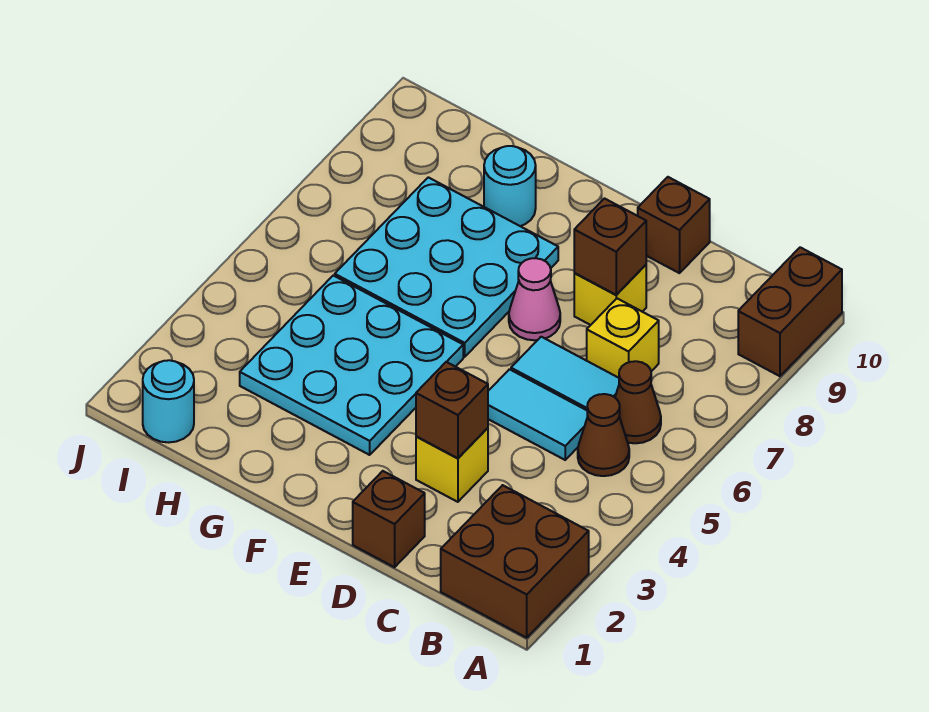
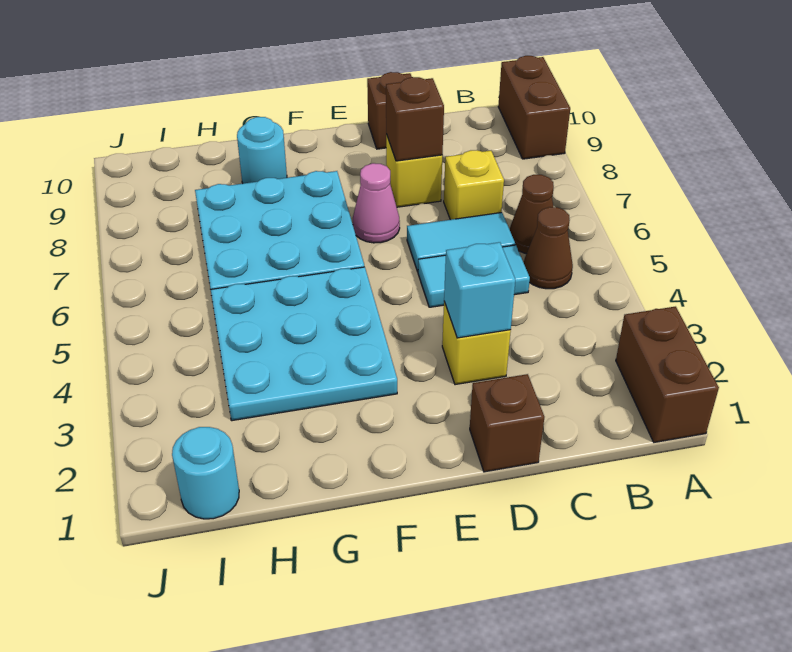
brown 2x2 brick [441,485,589,638] -> brown 1x2 brick [616,307,719,442]
brown 1x1 brick [416,362,488,458] -> cyan 1x1 brick [444,242,515,338]

